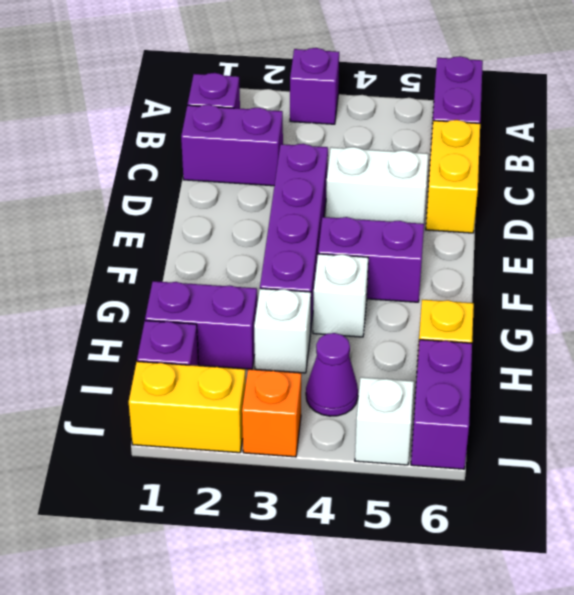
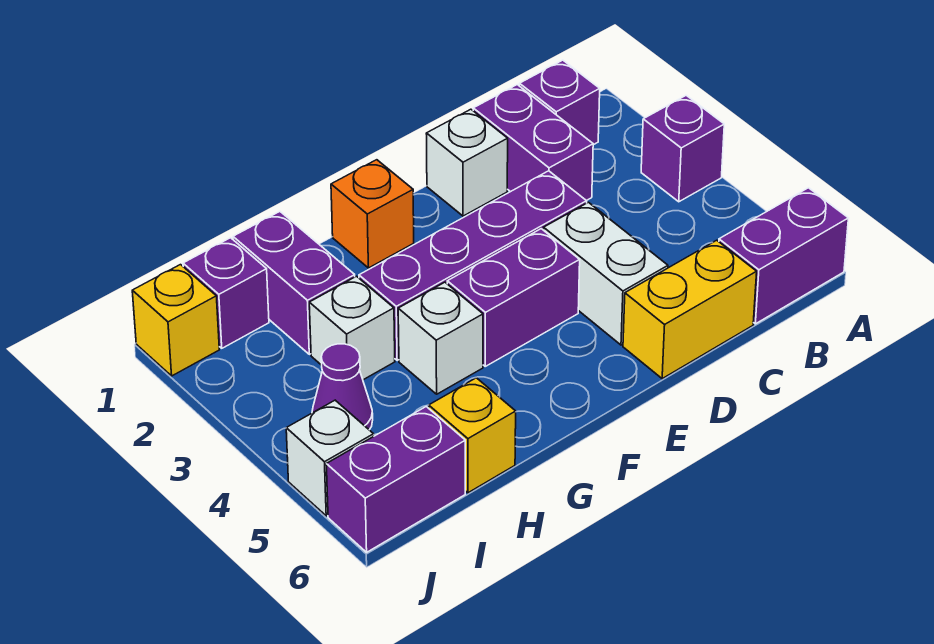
none -> white 1x1 brick [426,109,508,216]
purple 1x2 brick [318,217,424,302] -> purple 1x2 brick turned to [447,229,580,366]
yellow 1x2 brick [129,361,246,453] -> yellow 1x1 brick [132,265,219,376]
orange 1x1 brick [242,369,301,457] -> orange 1x1 brick moved to [331,160,414,268]

